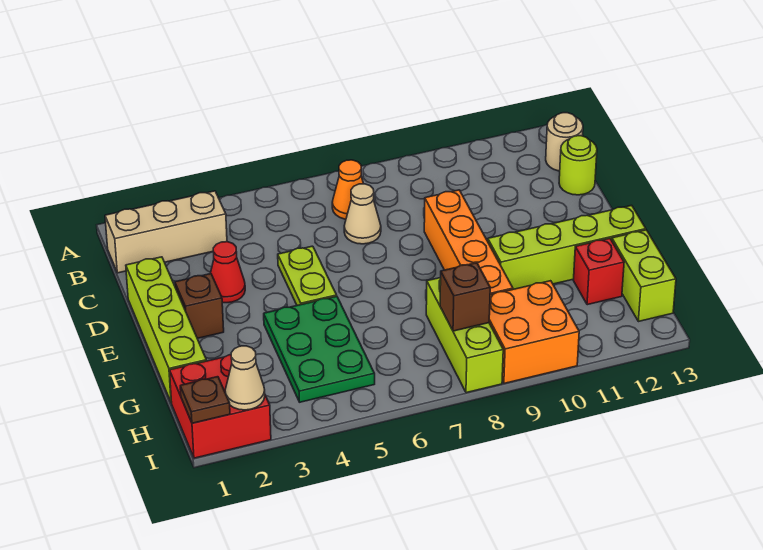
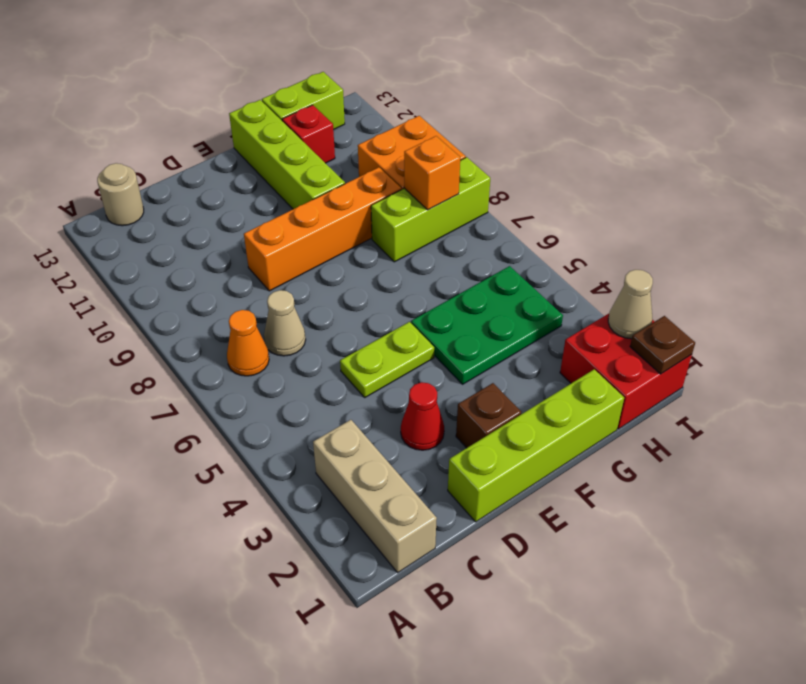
lime 1x1 round brick [559,136,597,195] -> none
brown 1x1 brick [440,263,490,331] -> orange 1x1 brick [404,136,460,210]

